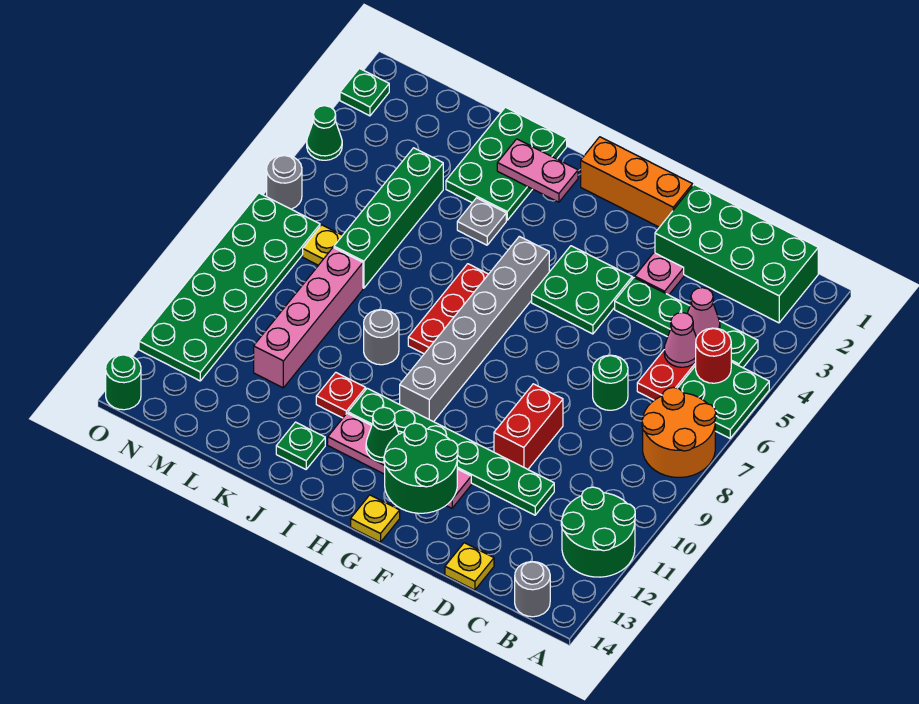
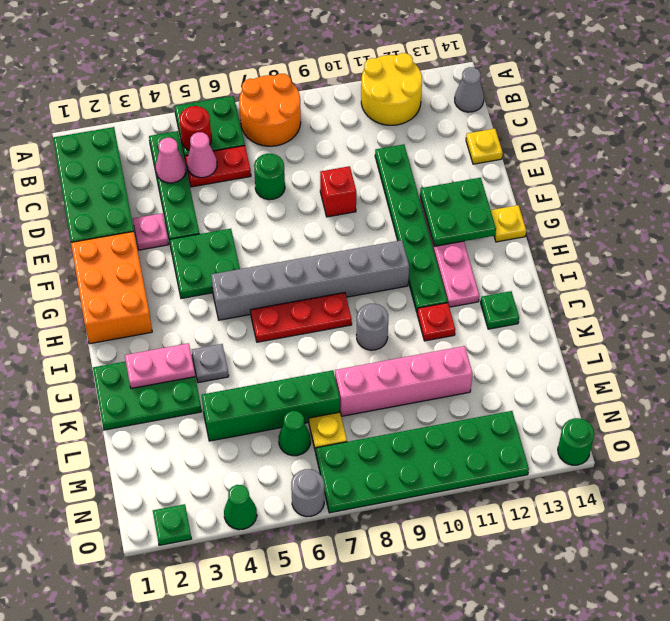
green 2x2 round brick [561,487,635,577] -> yellow 2x2 round brick [361,53,422,125]
grey 1x1 round brick [515,562,550,617] -> grey 1x1 cone [455,67,484,112]
red 1x2 brick [494,384,563,469] -> red 1x1 brick [320,166,356,217]
orange 1x3 brick [581,137,693,227] -> orange 2x3 brick [71,232,152,344]
green 2x2 round brick [384,423,458,513] -> green 2x2 plate [420,178,496,246]
green 1x1 cone [366,407,399,462] -> green 1x1 cone moved to [279,411,311,456]
pink 1x2 plate [497,139,578,202] -> pink 1x2 plate turned to [125,343,195,388]

